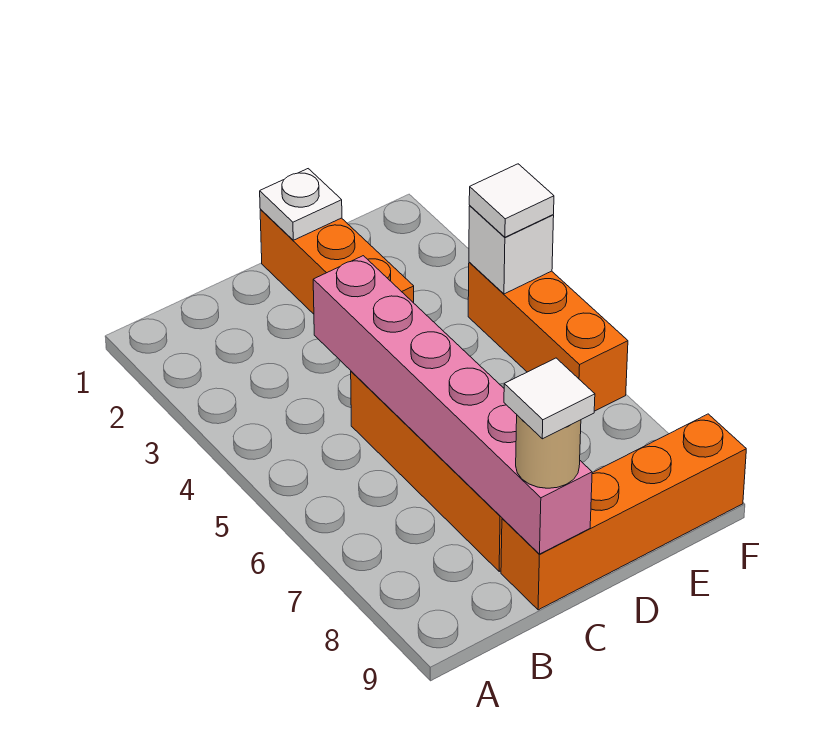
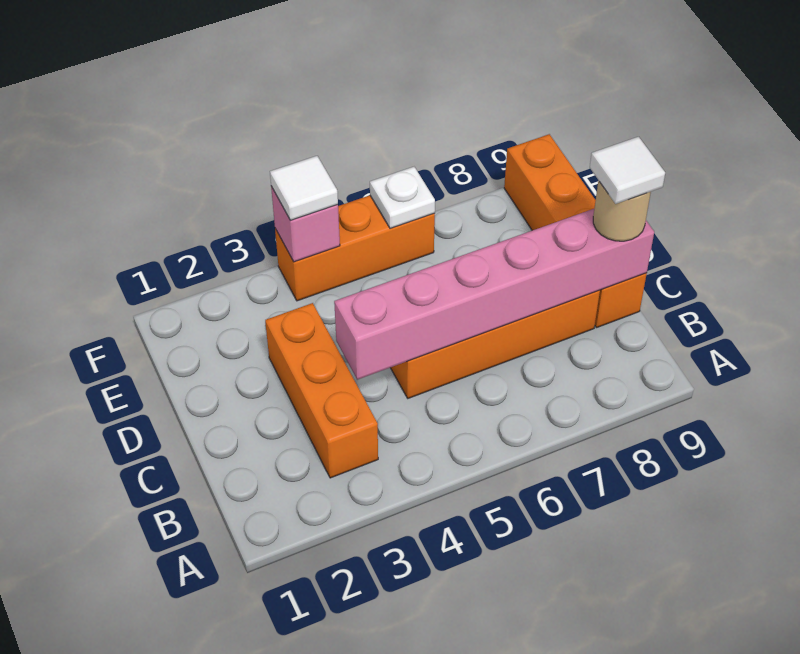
orange 1x3 brick [260,210,414,314] -> orange 1x3 brick turned to [265,303,378,478]
white 1x1 plate [260,169,342,240] -> white 1x1 plate moved to [370,167,435,228]
white 1x1 brick [469,206,554,294] -> pink 1x1 brick [271,186,340,262]

